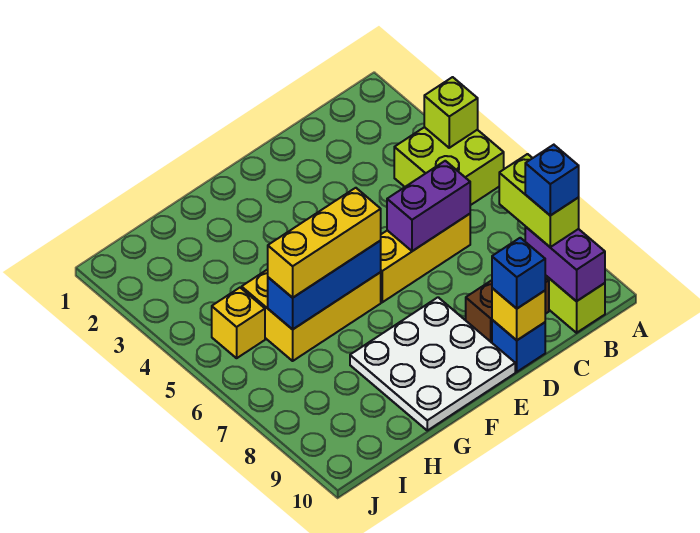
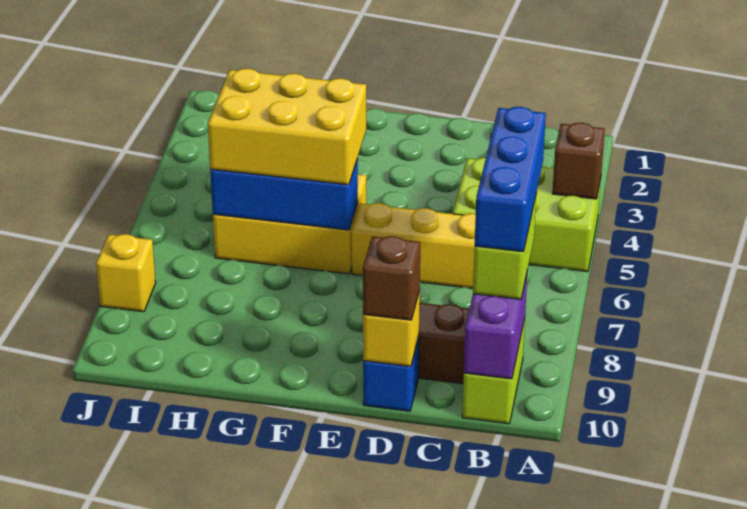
lime 2x2 brick [394,127,504,205] -> lime 2x3 brick [453,158,601,272]
lime 1x1 brick [424,77,478,148] -> brown 1x1 brick [552,123,605,199]
blue 1x1 brick [525,145,579,216] -> blue 1x3 brick [475,107,546,252]
purple 1x2 brick [387,161,470,251] -> none
blue 1x1 brick [492,238,545,308] -> brown 1x1 brick [363,236,420,320]
white 3x3 plate [350,297,515,430] -> none
yellow 1x3 brick [268,188,381,298] -> yellow 2x3 brick [208,69,366,185]
yellow 1x1 brick [212,288,265,358] -> yellow 1x1 brick moved to [96,234,156,312]

